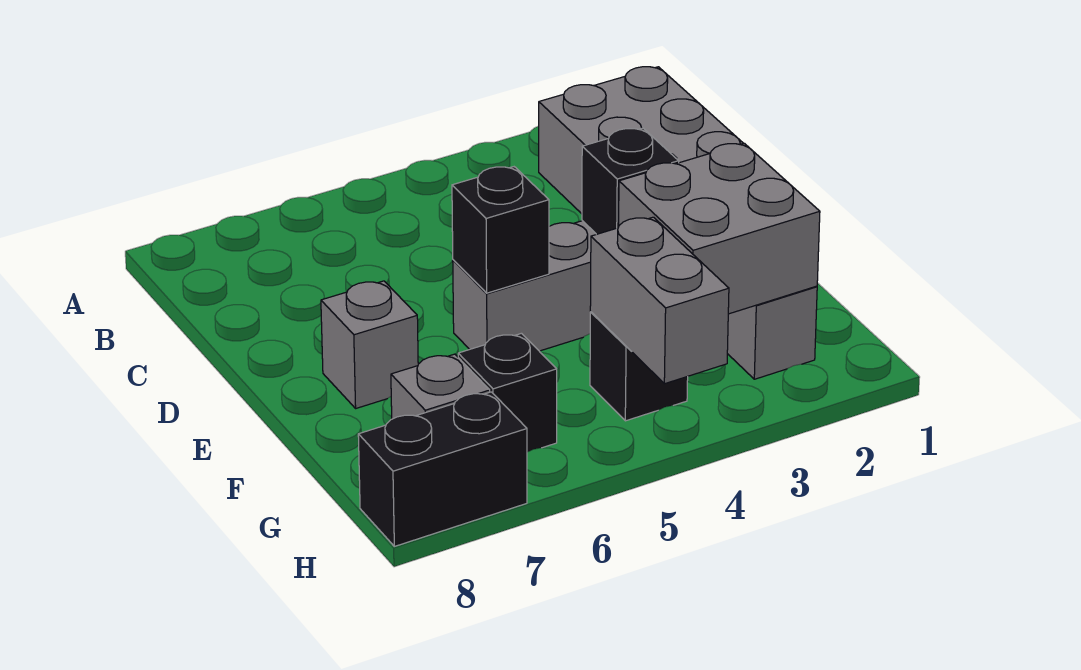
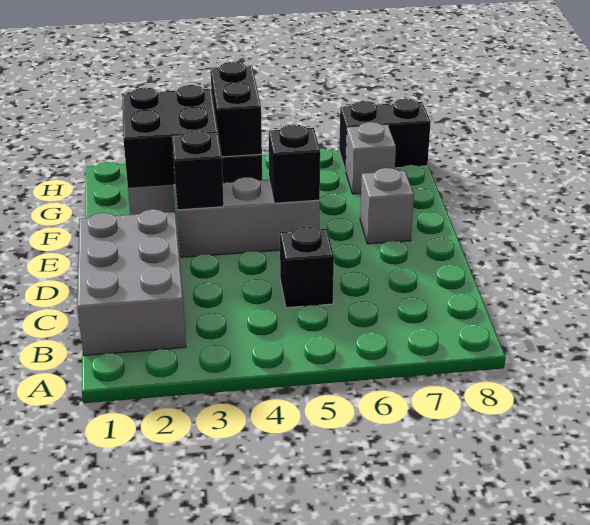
grey 2x2 brick [619,143,820,314] -> black 2x2 brick [122,85,218,187]
grey 1x2 brick [590,217,729,384] -> black 1x2 brick [210,62,262,157]
black 1x1 brick [458,333,557,452] -> black 1x1 brick moved to [280,227,334,308]

